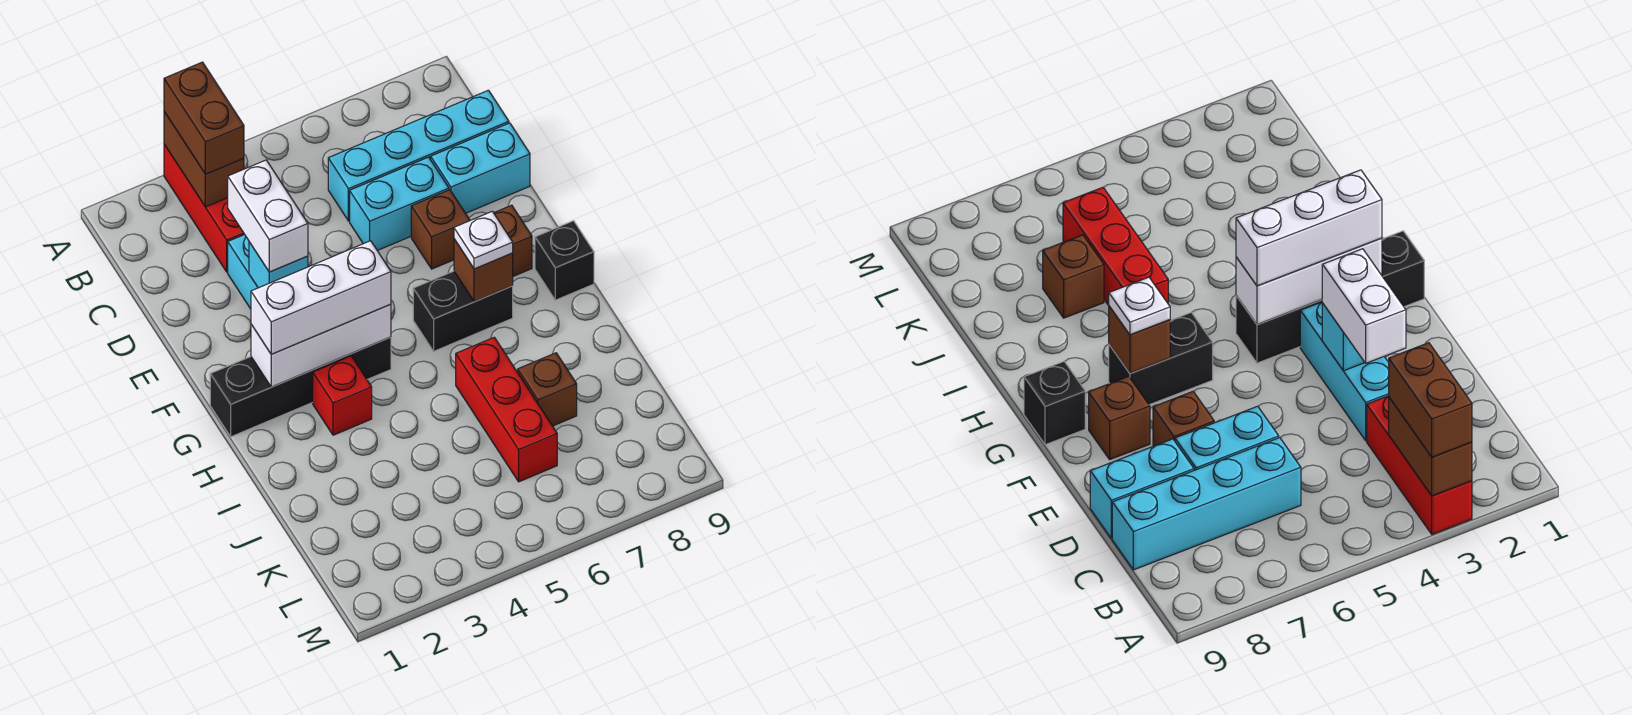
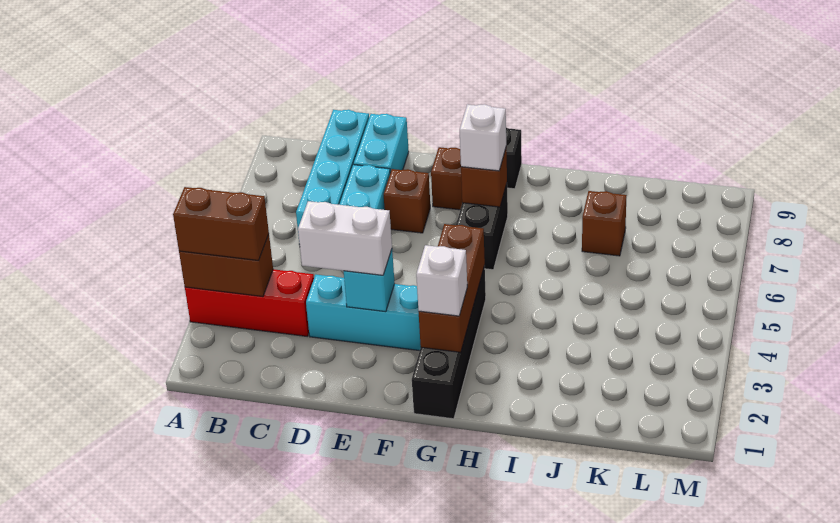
white 1x3 brick [251,304,391,387] -> brown 1x3 brick [419,224,485,352]
white 1x3 brick [251,241,391,354] -> white 1x1 brick [416,245,467,316]
white 1x1 plate [454,211,513,269] -> white 1x1 brick [460,104,506,171]
red 1x1 brick [313,356,372,435] -> none
red 1x3 brick [456,337,557,482] -> none

